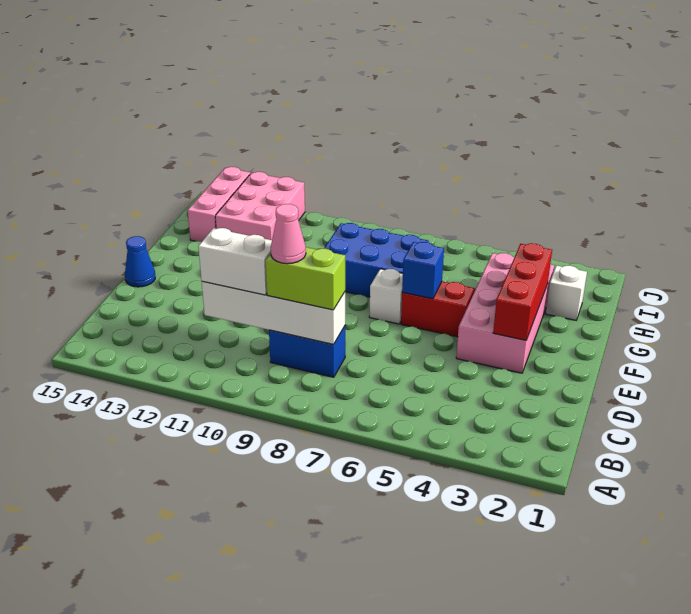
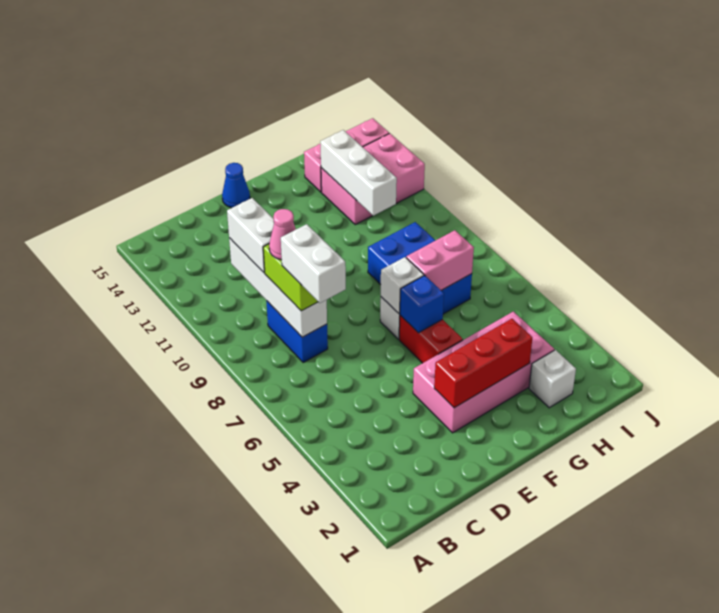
none -> white 1x2 brick [281,224,346,303]
none -> white 1x1 brick [381,257,424,314]
none -> pink 1x2 brick [406,230,474,290]
none -> white 1x3 brick [320,130,397,216]

